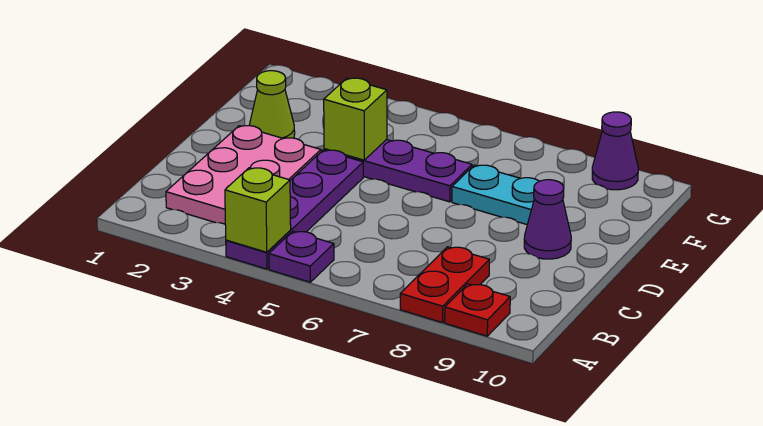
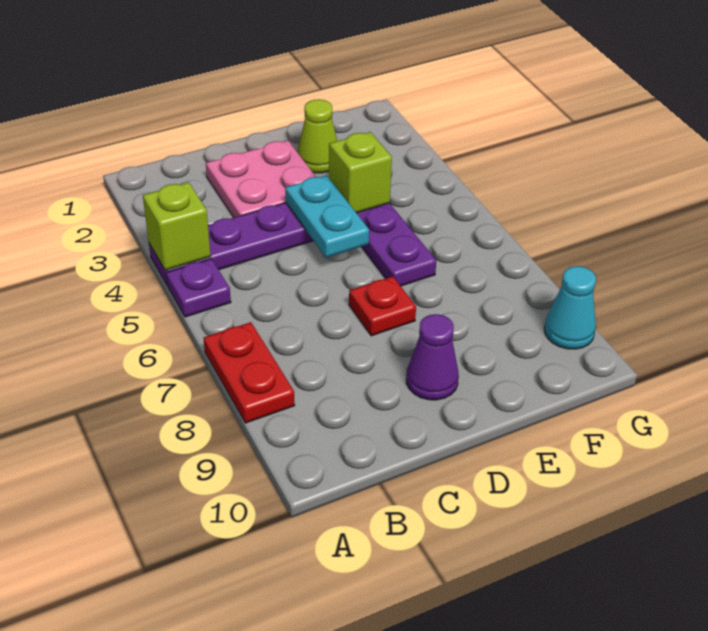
red 1x2 plate [400,247,489,323] -> red 1x2 plate turned to [204,322,295,423]
red 1x1 plate [445,284,510,336] -> red 1x1 plate moved to [349,276,416,336]
pink 2x3 plate [166,126,321,224] -> pink 2x2 plate [206,140,316,217]
cyan 1x2 plate [452,165,539,225] -> cyan 1x2 plate moved to [285,176,369,257]
purple 1x1 cone [592,112,638,190] -> cyan 1x1 cone [544,266,596,349]

